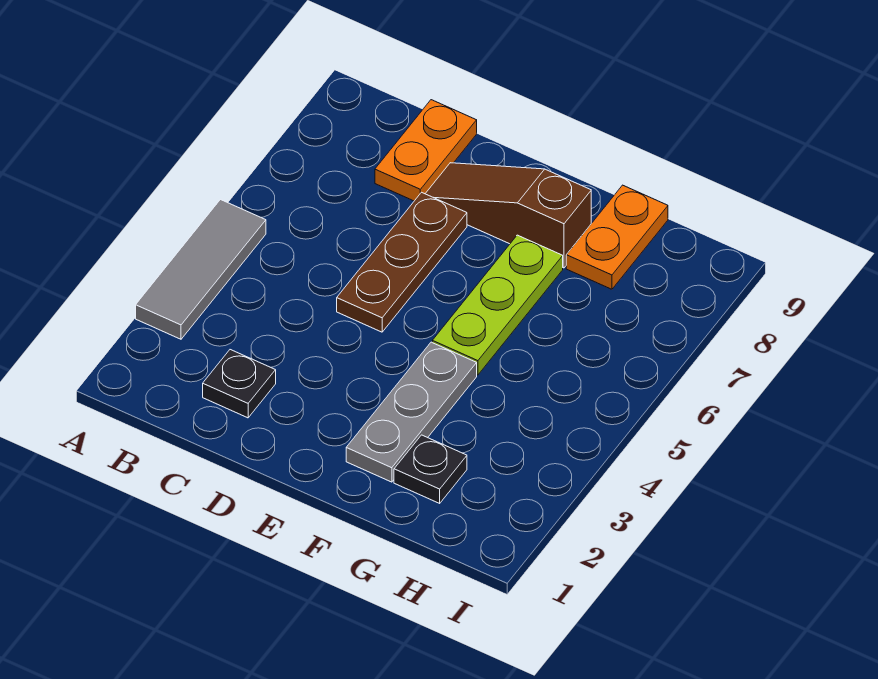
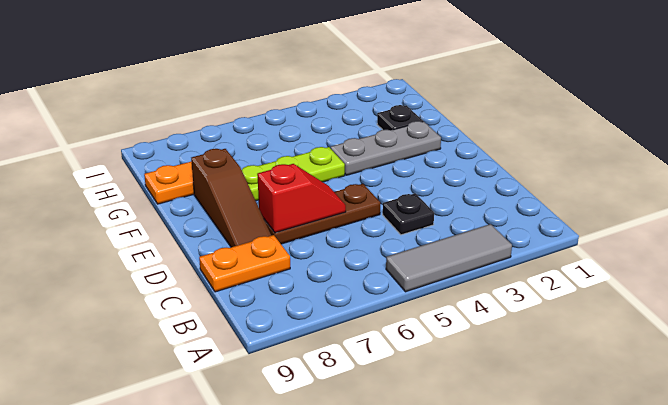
black 1x1 plate [203,350,276,418] -> black 1x1 plate moved to [383,193,434,235]
none -> red 1x2 slope [257,164,346,233]

